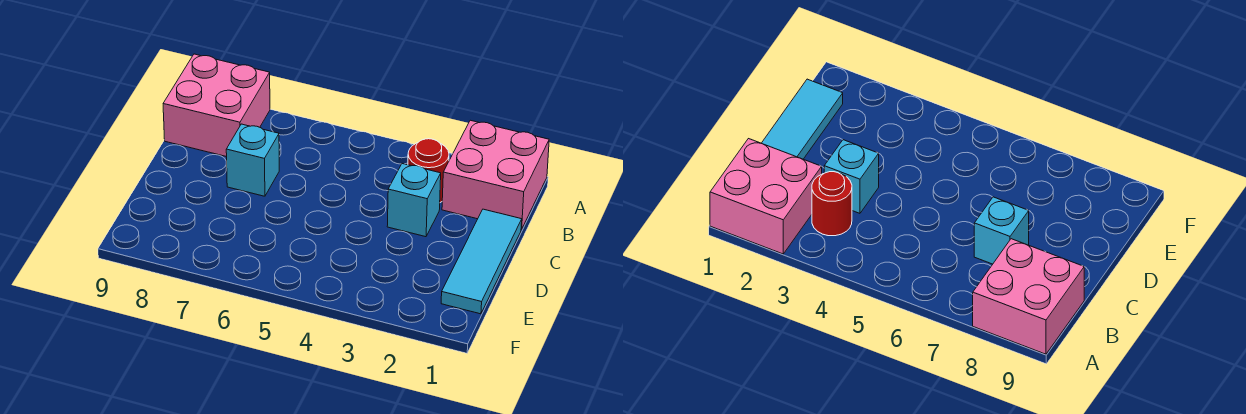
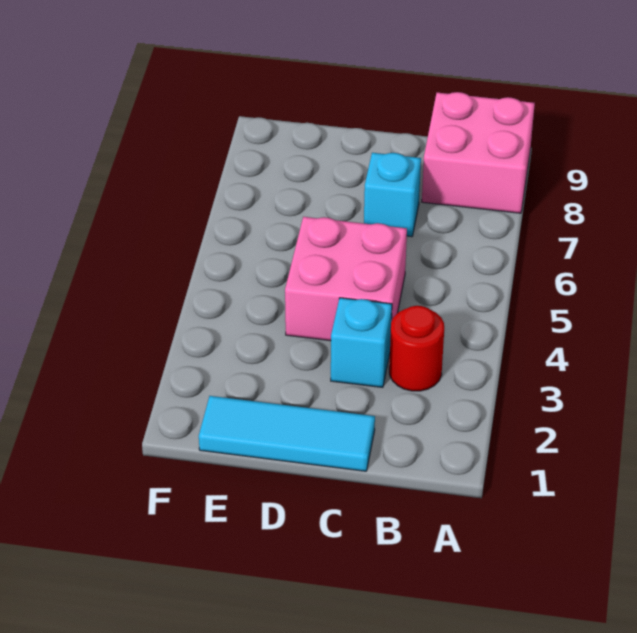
pink 2x2 brick [442,120,549,230] -> pink 2x2 brick moved to [285,217,407,341]

